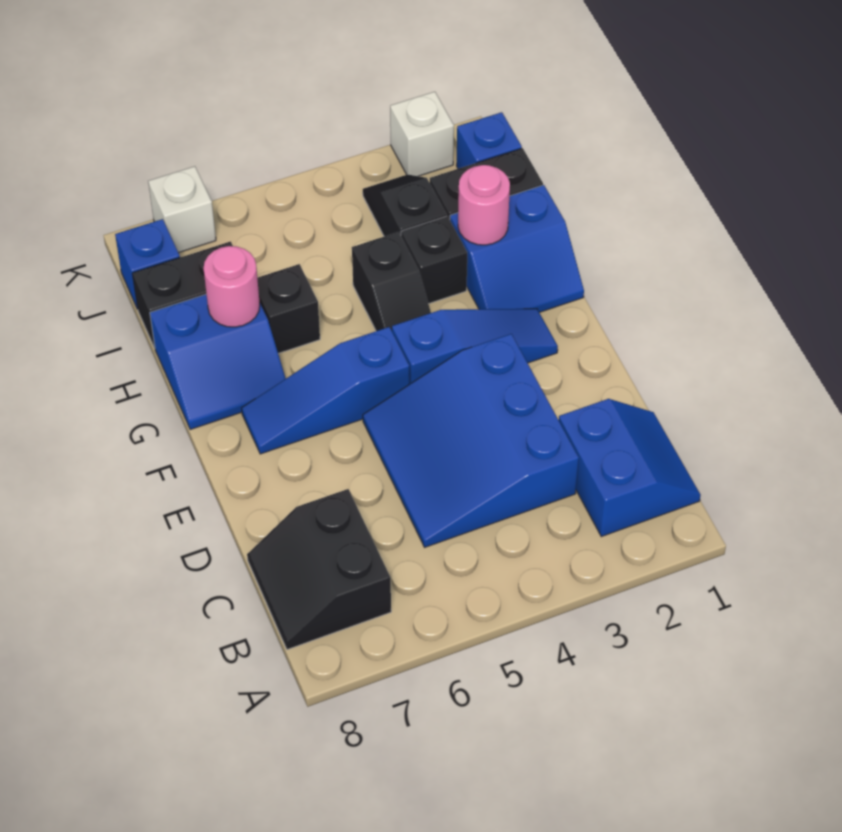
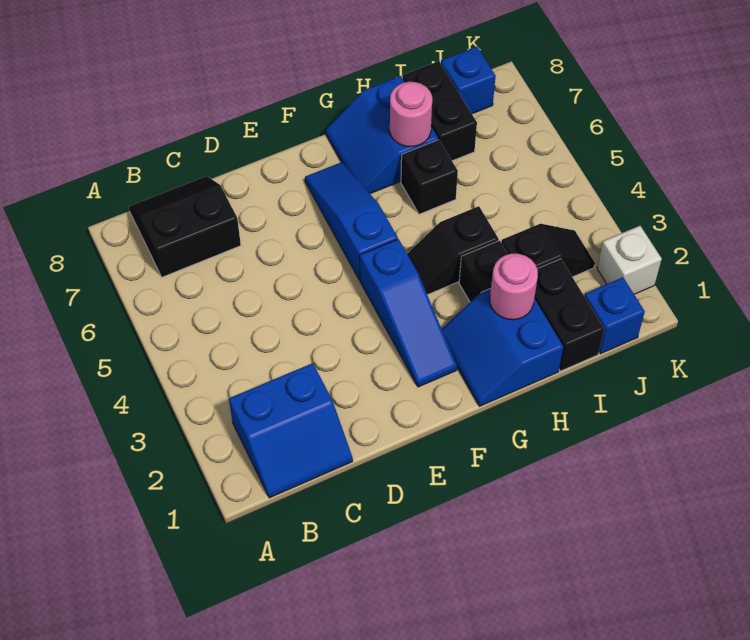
blue 3x3 slope [363,334,579,547] -> none
white 1x1 brick [148,166,216,253] -> none

